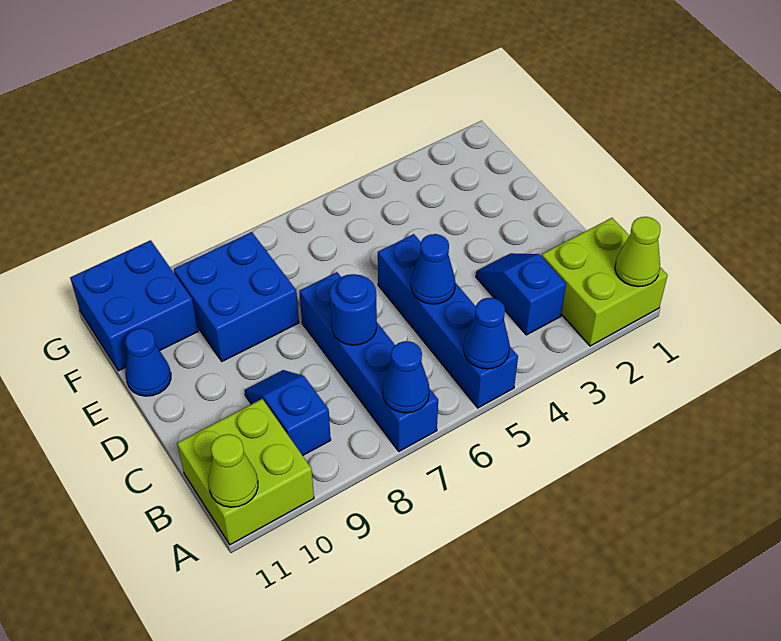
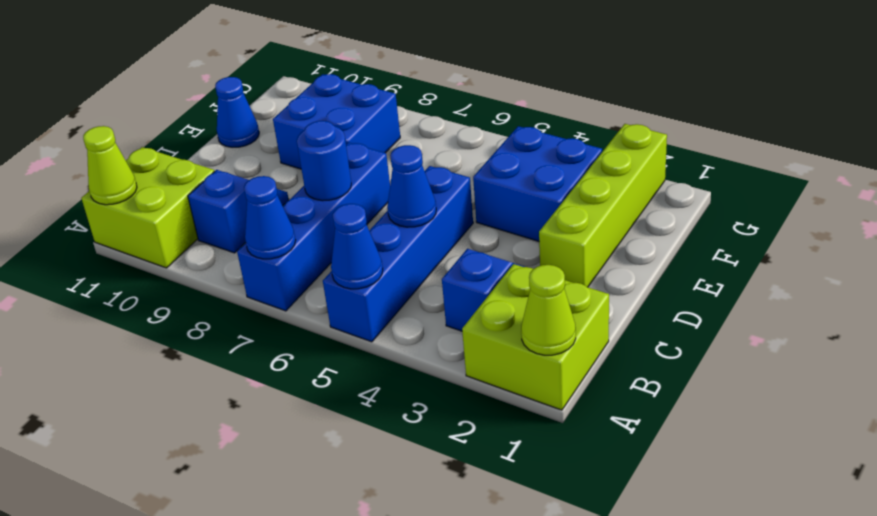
none -> lime 1x4 brick [539,124,667,287]
blue 2x2 brick [70,240,198,371] -> blue 2x2 brick moved to [473,126,602,241]

